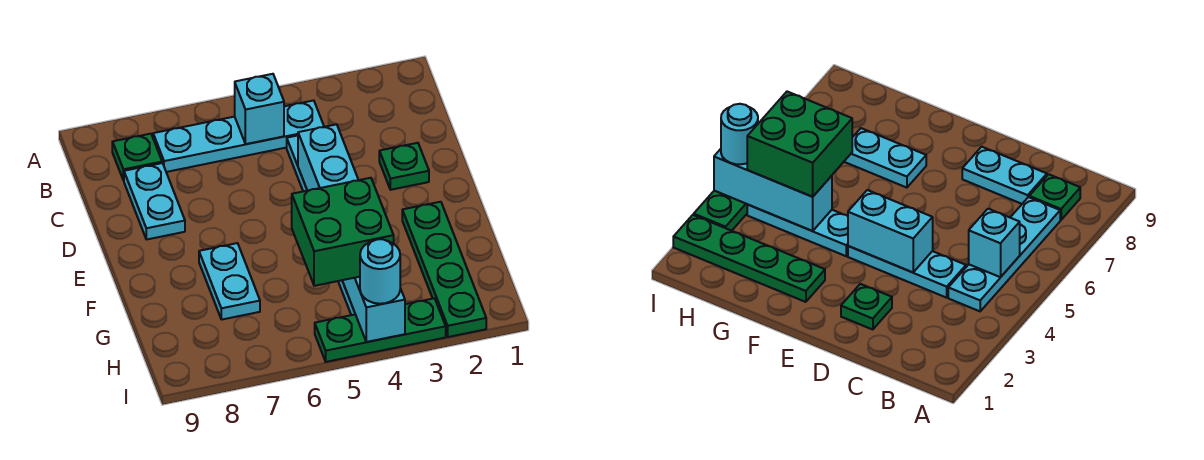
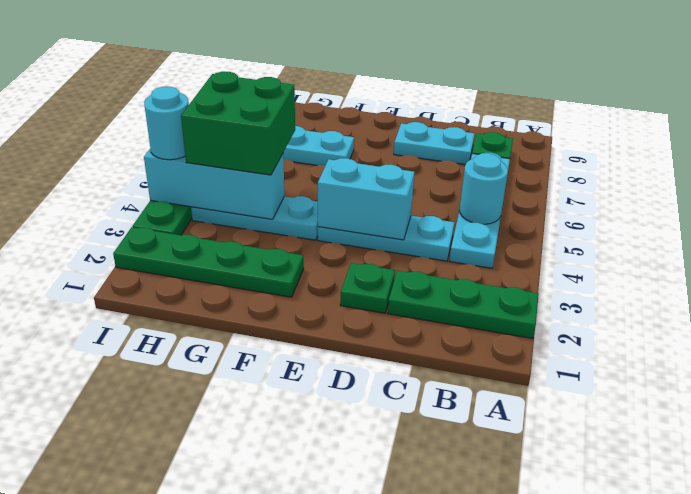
none -> green 1x3 plate [388,271,539,339]
cyan 1x1 brick [235,74,284,144] -> cyan 1x1 round brick [460,153,508,224]

